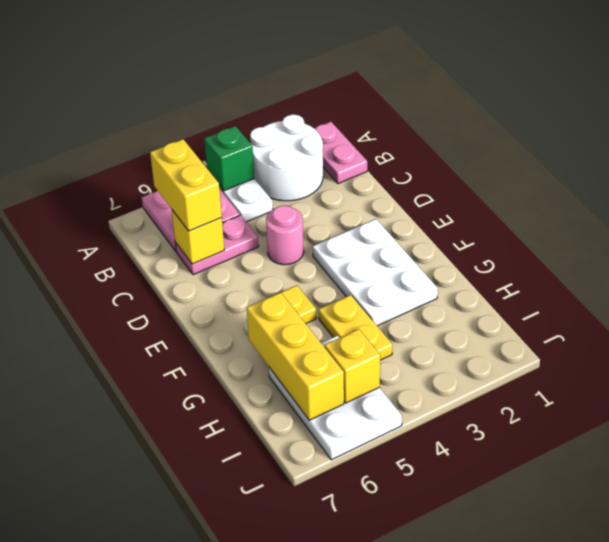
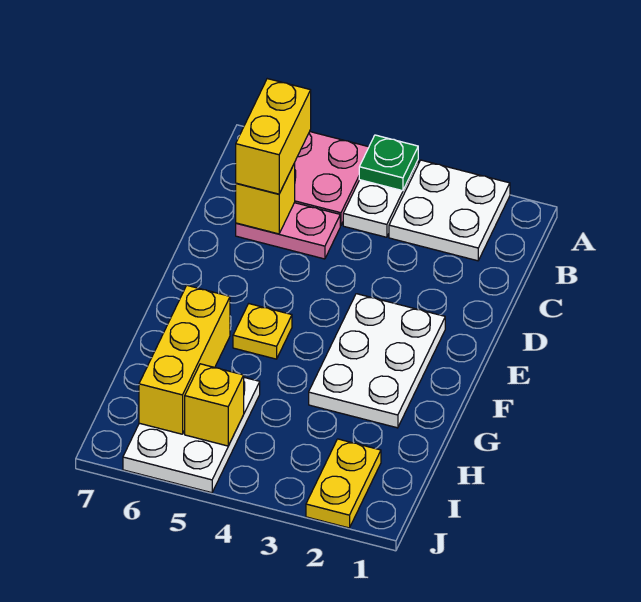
pink 1x2 plate [314,122,367,184] -> none
white 2x2 round brick [250,114,323,201] -> white 2x2 plate [389,160,510,261]
green 1x1 brick [204,126,254,191] -> green 1x1 plate [359,135,418,191]
pink 1x1 round brick [266,206,304,265] -> none
yellow 1x2 plate [319,295,392,360] -> yellow 1x2 plate moved to [306,439,381,528]

